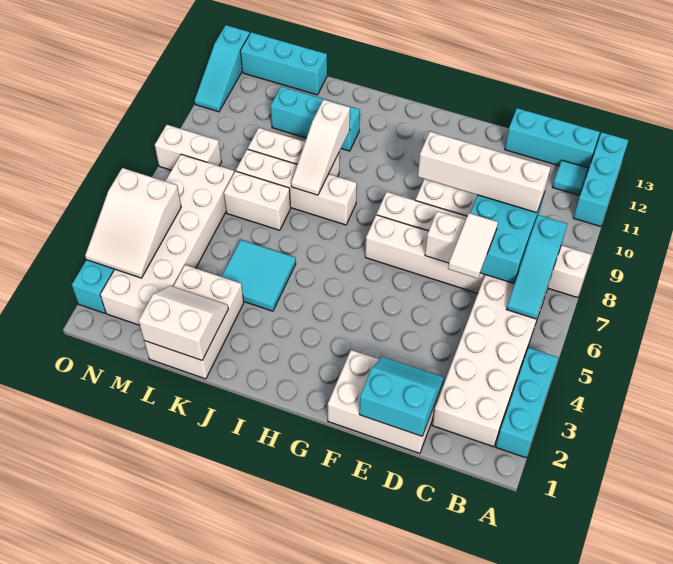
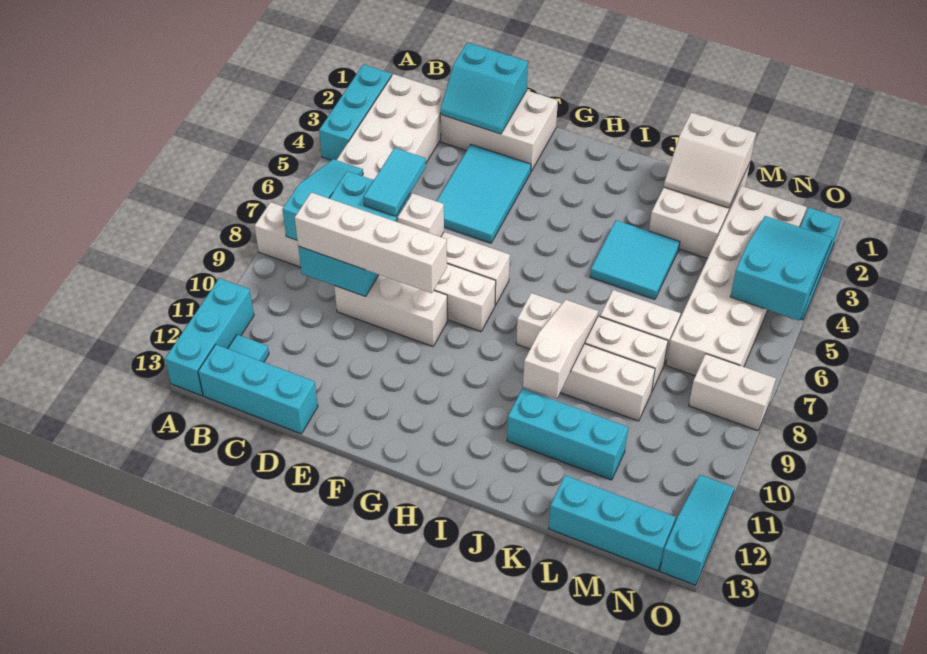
white 1x2 tile [448,213,498,278] -> cyan 1x2 tile [364,148,426,216]
none -> cyan 2x3 tile [437,145,531,243]
white 2x3 slope [85,168,181,278] -> cyan 2x3 slope [730,216,832,320]

